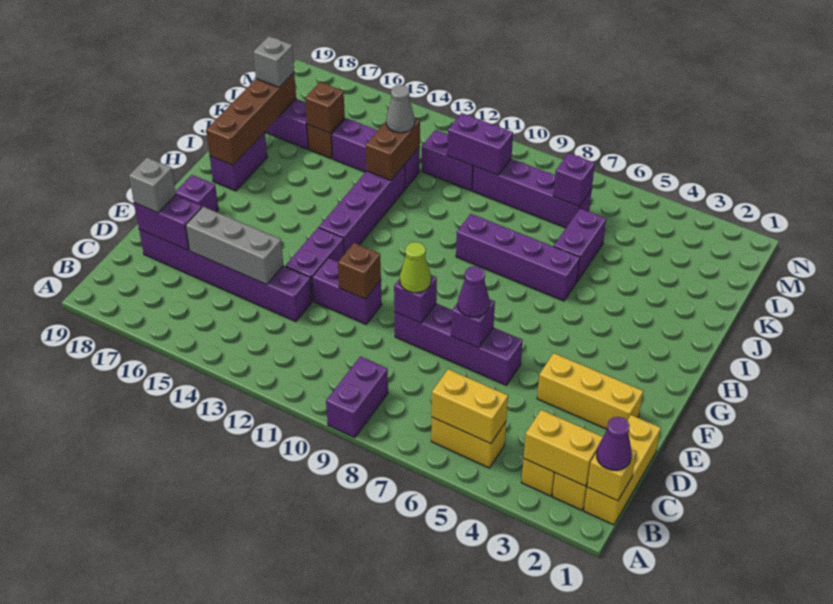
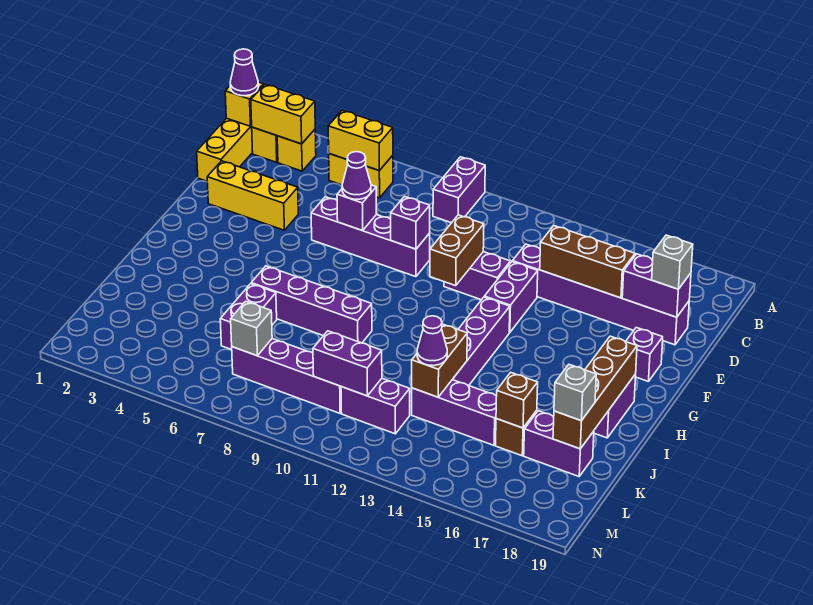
grey 1x3 brick [186,207,283,285] -> brown 1x3 brick [540,226,635,298]
lime 1x1 cone [400,242,431,293] -> none
brown 1x1 brick [338,243,381,299] -> brown 1x2 brick [430,215,484,286]
grey 1x1 cone [386,85,415,133] -> purple 1x1 cone [417,316,447,366]
purple 1x1 brick [553,153,595,206] -> grey 1x1 brick [231,301,272,356]

